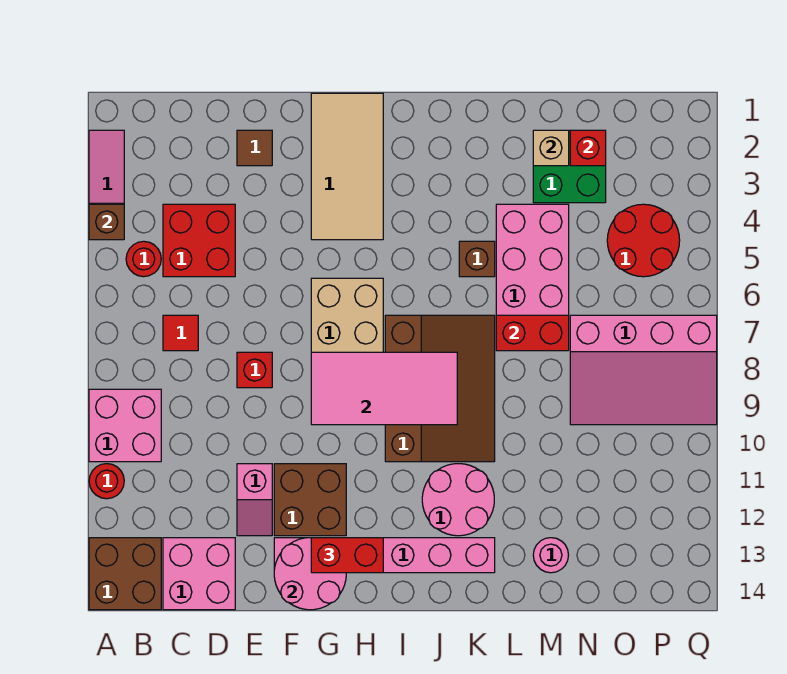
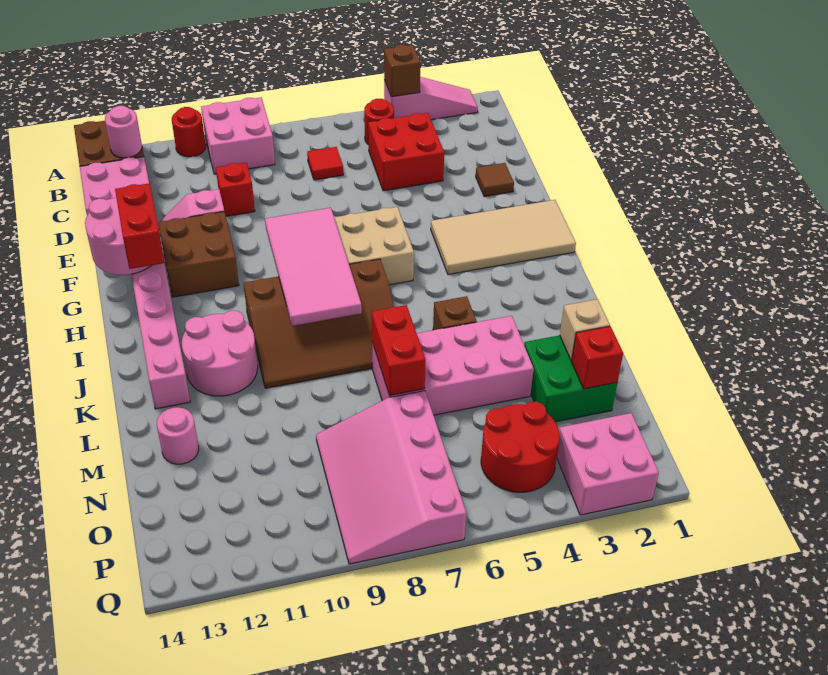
none -> pink 1x1 round brick [105,106,142,158]
red 1x1 brick [237,352,272,388] -> red 1x1 brick moved to [216,163,255,216]
none -> pink 2x2 brick [557,413,659,515]

